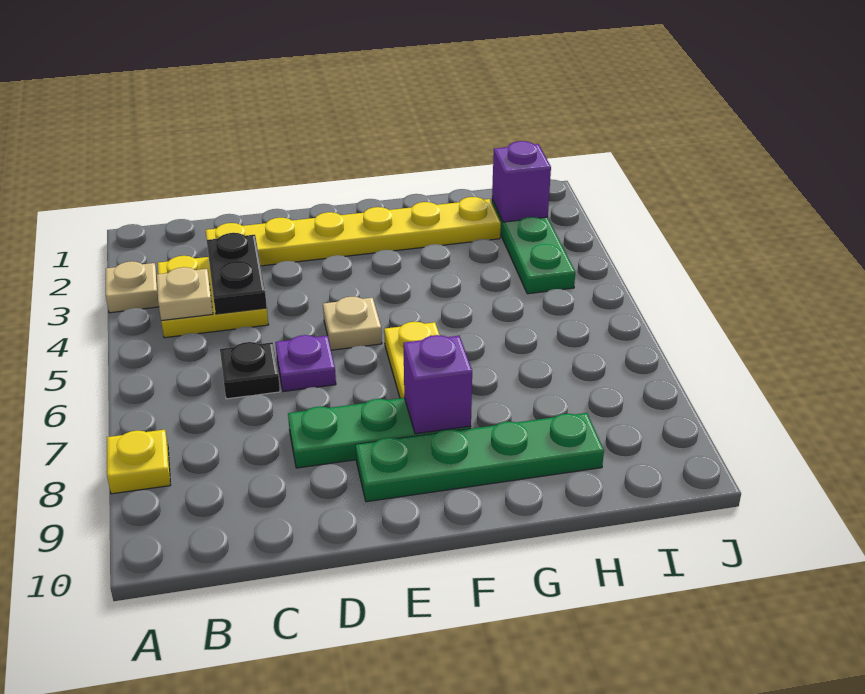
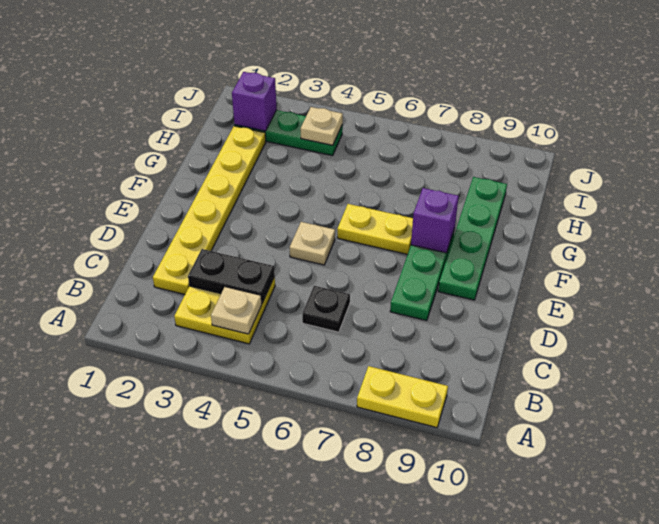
tan 1x1 plate [106,261,159,313] -> tan 1x1 plate moved to [300,107,343,145]
yellow 1x1 plate [107,430,171,494] -> yellow 1x2 plate [357,366,448,428]
purple 1x1 plate [275,335,336,392] -> none

